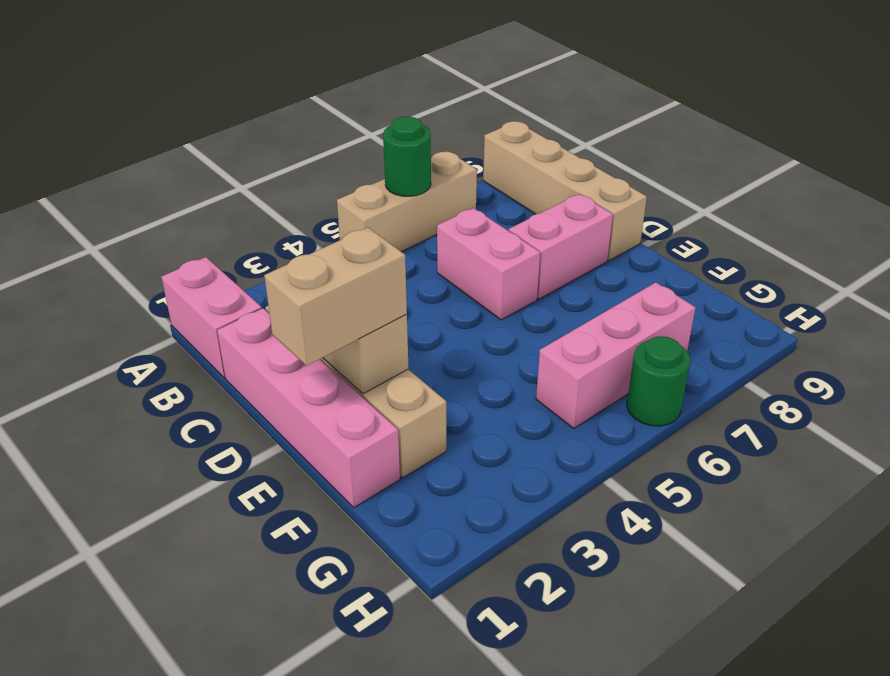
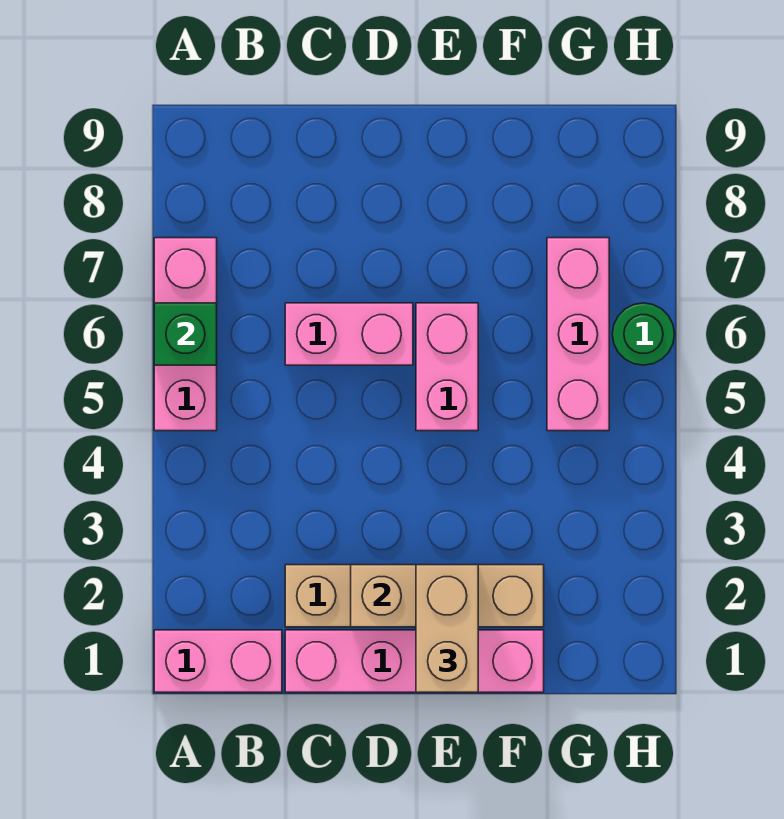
tan 1x3 brick [337,151,477,252] -> pink 1x3 brick [154,238,217,431]
green 1x1 round brick [383,117,431,196] -> green 1x1 brick [154,303,217,365]
tan 1x4 brick [483,121,647,261] -> none
pink 1x2 brick [509,194,613,299] -> pink 1x2 brick moved to [416,303,478,431]

